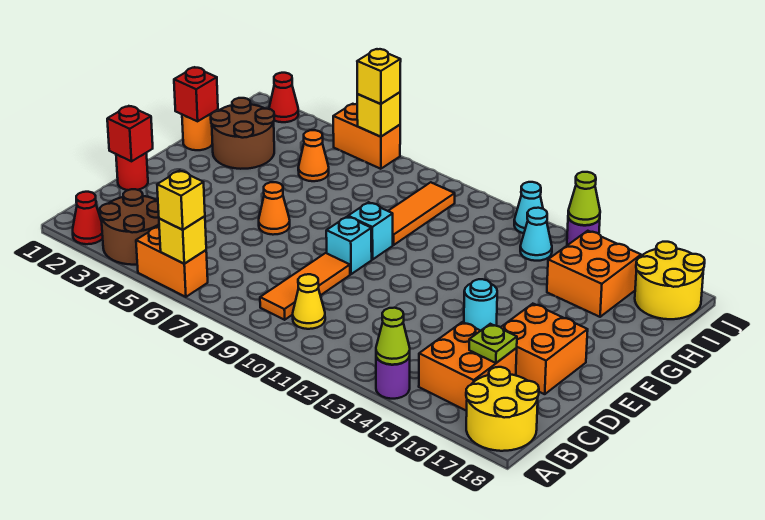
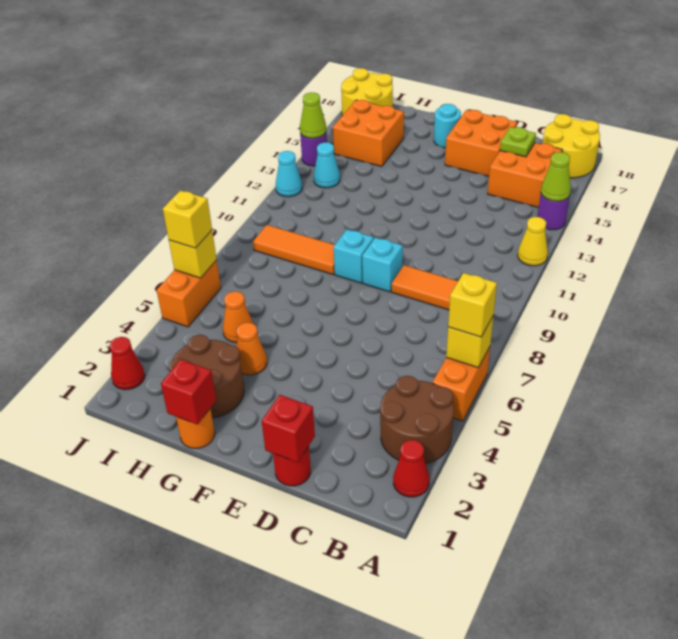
yellow 1x1 cone [293,274,325,329] -> yellow 1x1 cone moved to [518,217,548,266]
orange 1x1 cone [259,182,290,235] -> orange 1x1 cone moved to [236,323,267,375]
cyan 1x1 round brick [464,279,497,331] -> cyan 1x1 round brick moved to [434,104,461,148]

